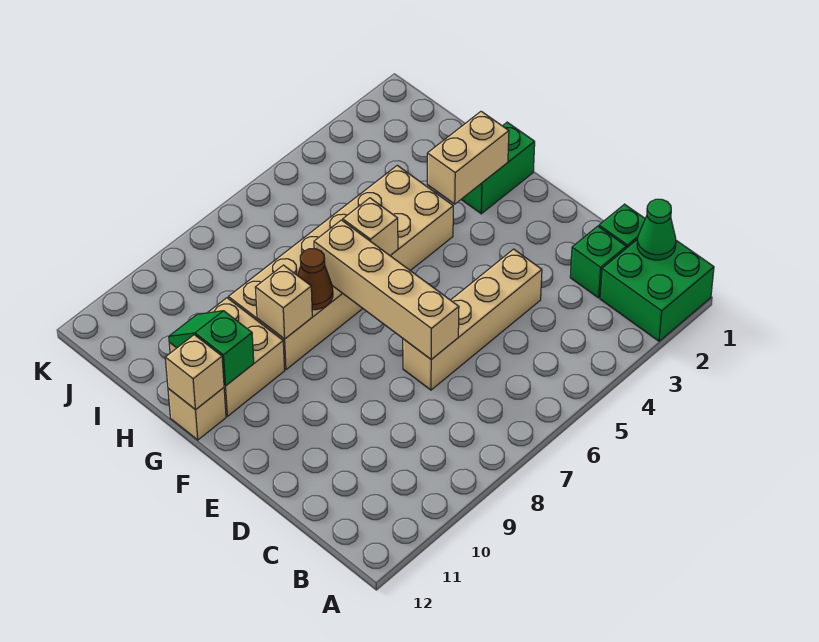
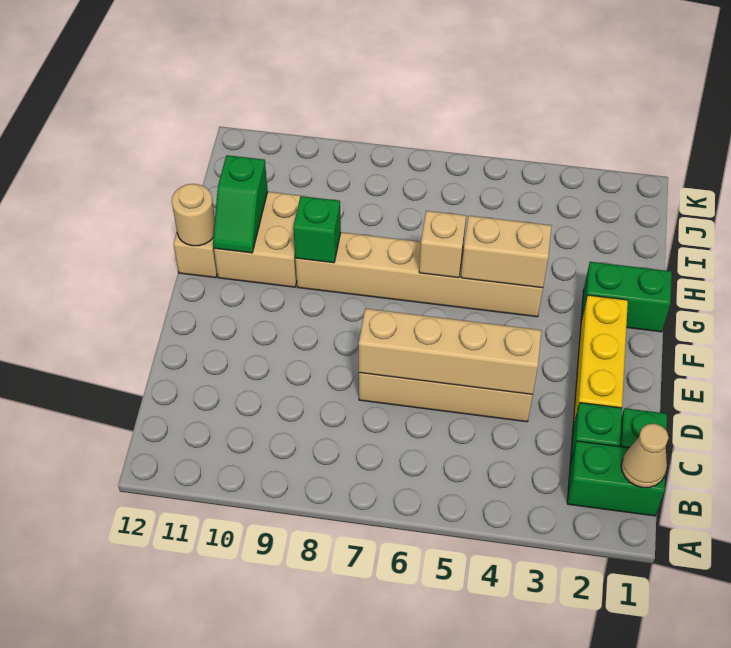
green 2x2 brick [600,240,714,341] -> green 1x2 brick [567,441,665,516]
green 1x1 cone [637,199,676,260] -> tan 1x1 cone [621,424,669,488]
none -> yellow 1x3 brick [573,295,628,426]
tan 1x4 brick [314,220,459,359] -> tan 1x4 brick turned to [359,308,541,395]
tan 1x2 brick [427,111,509,204] -> tan 1x2 brick moved to [461,216,551,288]
tan 2x6 brick [228,165,453,370] -> tan 1x6 brick [295,232,543,317]
brown 1x1 cone [298,249,333,310] -> none
tan 1x1 brick [255,265,312,339] -> green 1x1 brick [293,196,341,263]
green 1x2 slope [169,311,254,386] -> green 1x2 slope turned to [213,155,268,253]
tan 1x1 brick [165,335,224,410] -> tan 1x1 round brick [172,184,215,246]

